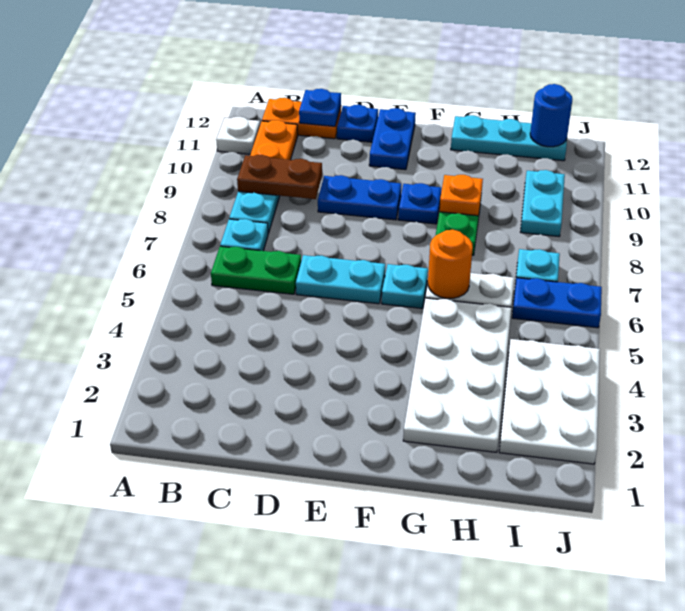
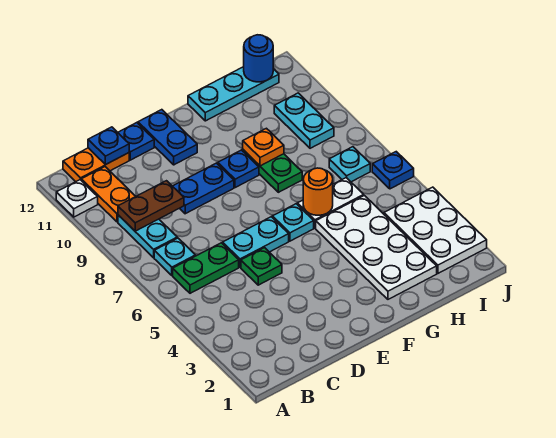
none -> green 1x1 plate [241,248,282,285]
blue 1x2 plate [512,278,602,328] -> blue 1x1 plate [372,152,414,189]

